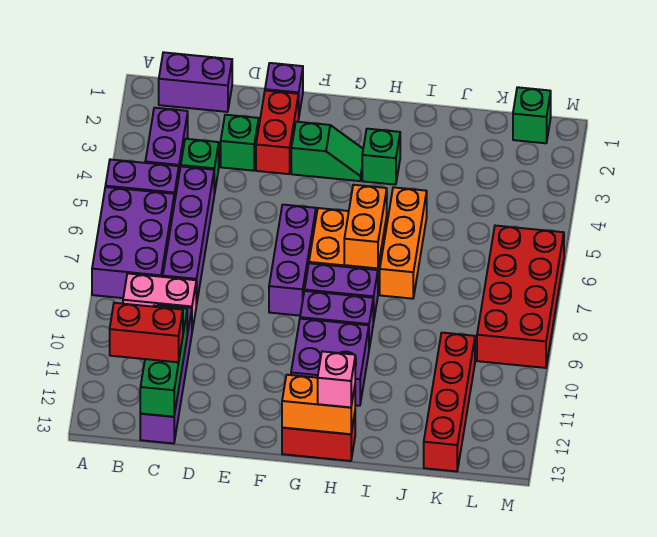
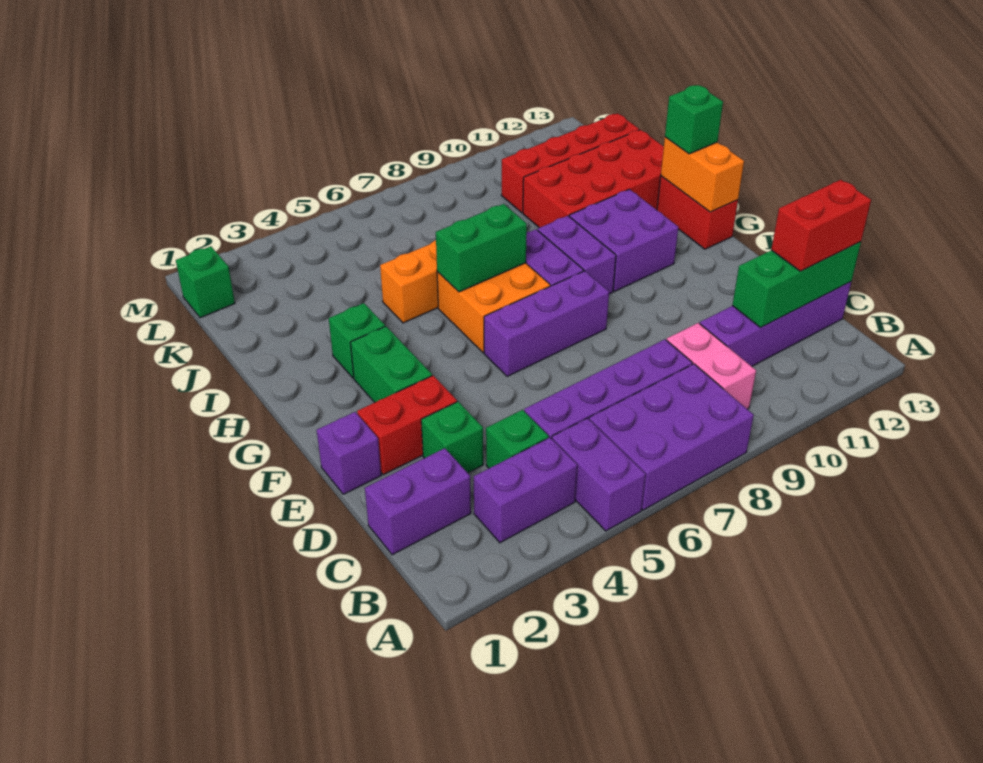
purple 1x2 brick [159,52,232,112] -> purple 1x2 brick turned to [365,448,471,555]
red 1x2 brick [110,303,183,362] -> red 1x2 brick turned to [771,180,871,271]
green 1x2 slope [291,122,363,181] -> green 1x2 brick [350,326,432,402]
orange 1x2 brick [344,185,387,268] -> green 1x2 brick [436,204,527,292]
pink 1x1 brick [318,351,355,407] -> green 1x1 brick [665,85,723,154]
red 2x4 brick [477,226,564,368] -> red 2x4 brick moved to [523,130,664,228]

